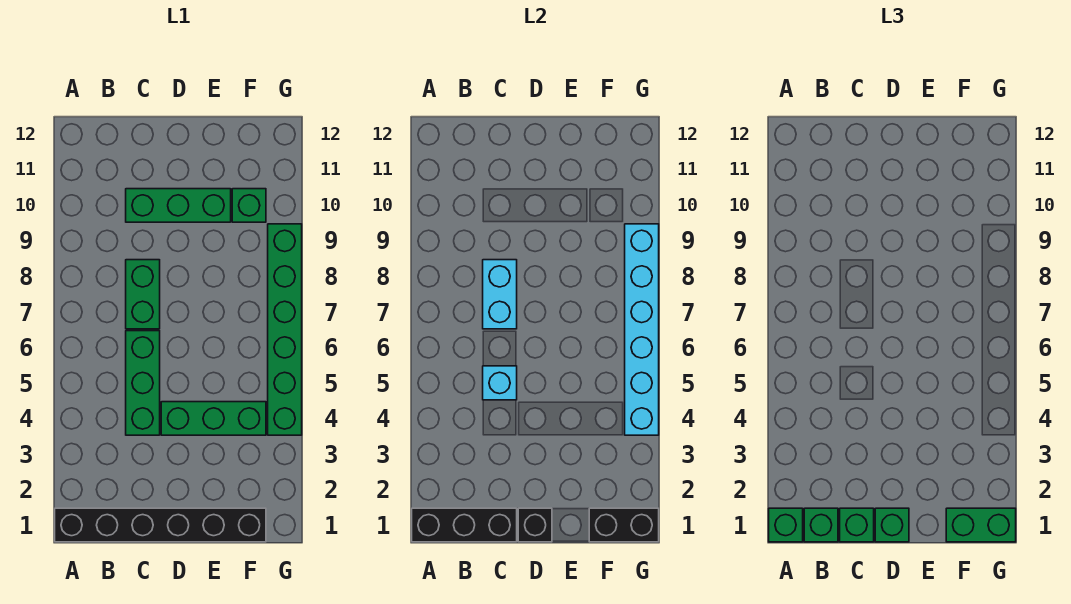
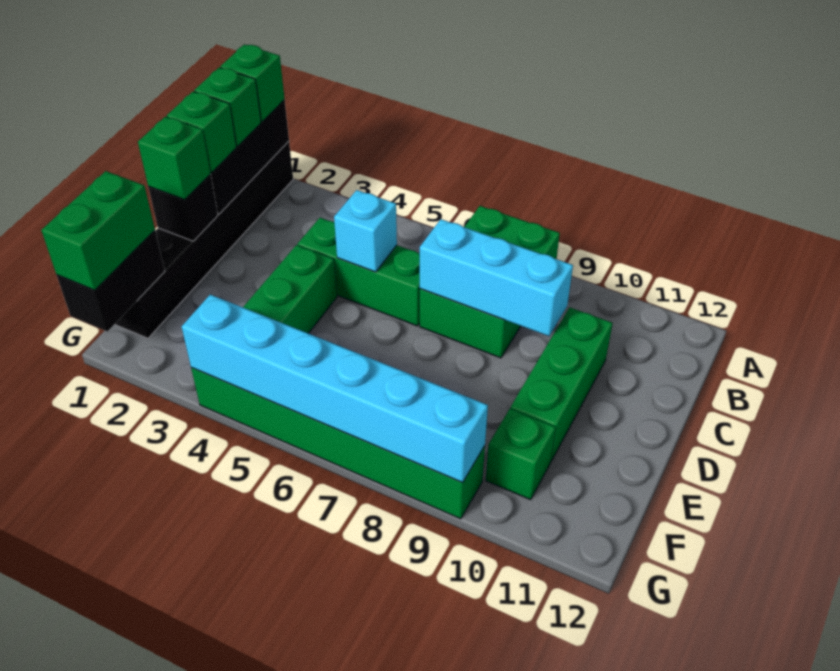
green 1x2 brick [126,260,160,329] -> green 2x3 brick [420,206,560,358]
cyan 1x2 brick [483,260,517,329] -> cyan 1x3 brick [420,219,573,336]

